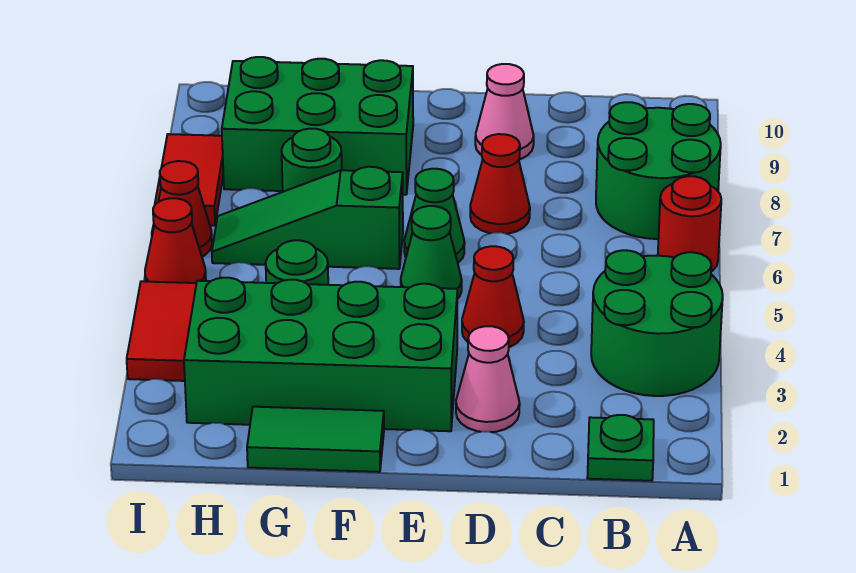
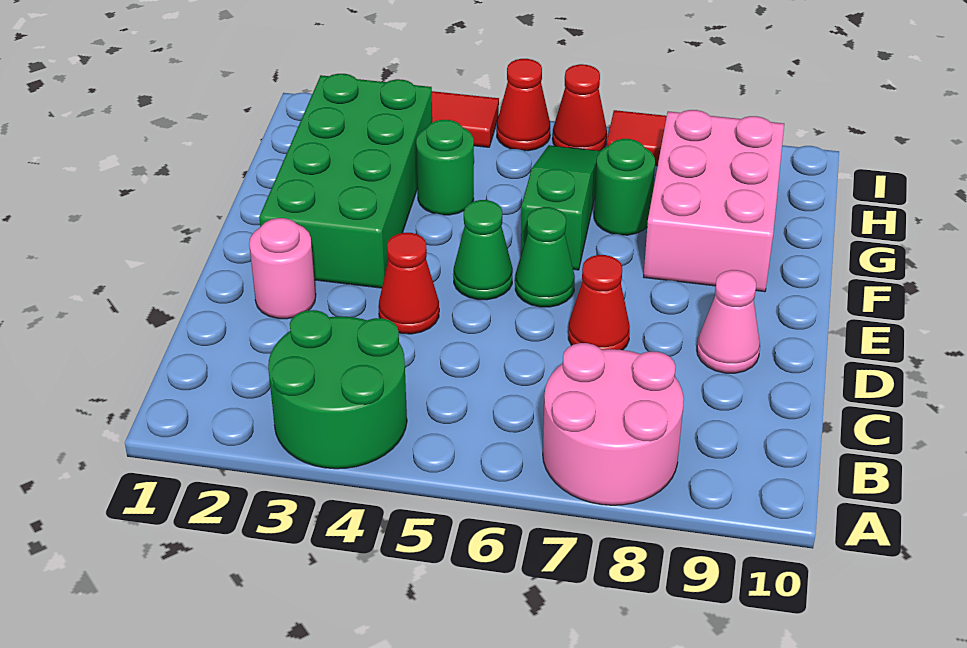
red 1x1 round brick [658,176,721,272] -> none
green 2x2 round brick [596,102,721,239] -> pink 2x2 round brick [543,343,684,505]
green 1x1 plate [587,415,654,481] -> none
pink 1x1 cone [456,326,520,432] -> pink 1x1 round brick [249,218,316,319]
green 1x2 tile [247,407,384,472] -> none
green 2x3 brick [222,57,413,195] -> pink 2x3 brick [644,110,784,292]

